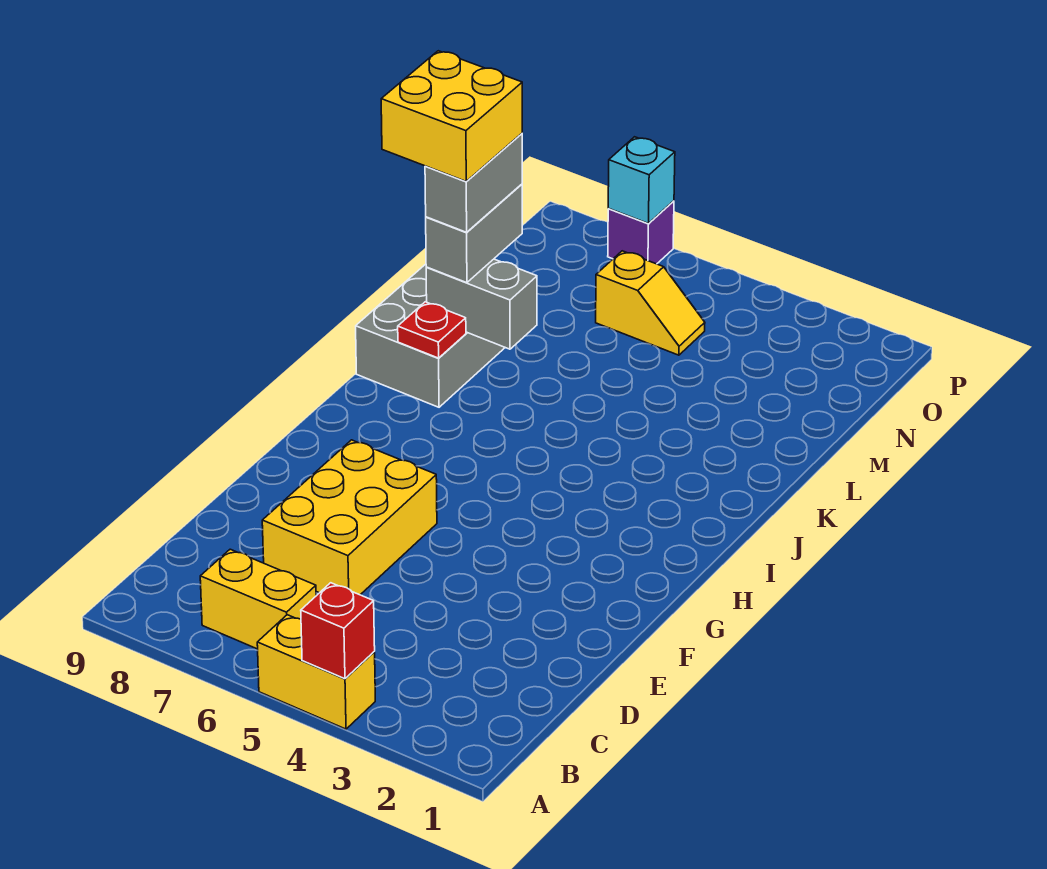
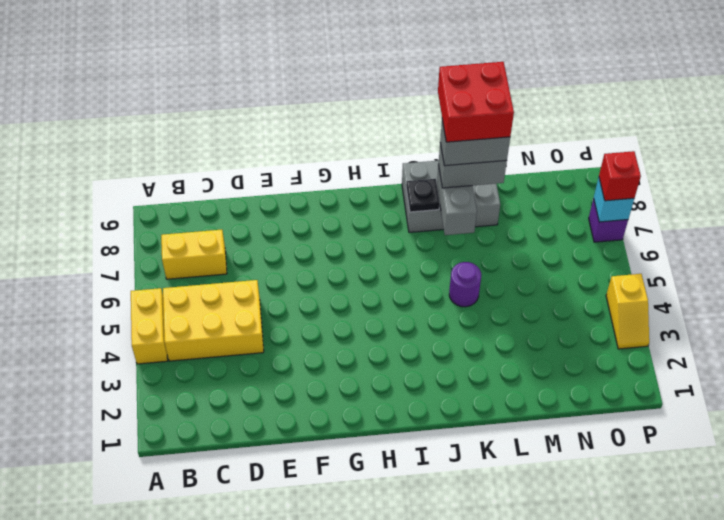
red 1x1 brick [301,583,375,679] -> red 1x1 brick moved to [599,151,641,201]
yellow 1x2 brick [200,549,316,649] -> yellow 1x2 brick turned to [161,230,227,279]
yellow 2x3 brick [262,440,437,595] -> yellow 2x3 brick moved to [163,280,264,361]
red 1x1 plate [398,302,466,358] -> black 1x1 plate [406,179,440,212]
none -> purple 1x1 round brick [449,262,481,307]
yellow 2x2 brick [381,51,522,182] -> red 2x2 brick [438,62,514,142]
yellow 1x2 slope [596,251,705,355] -> yellow 1x2 slope moved to [606,274,649,349]

